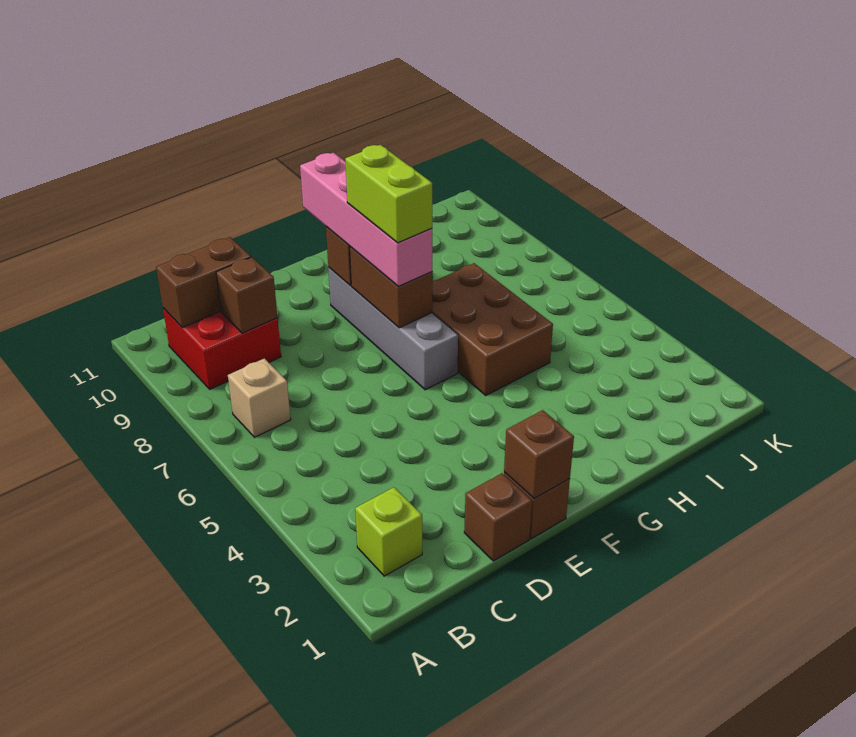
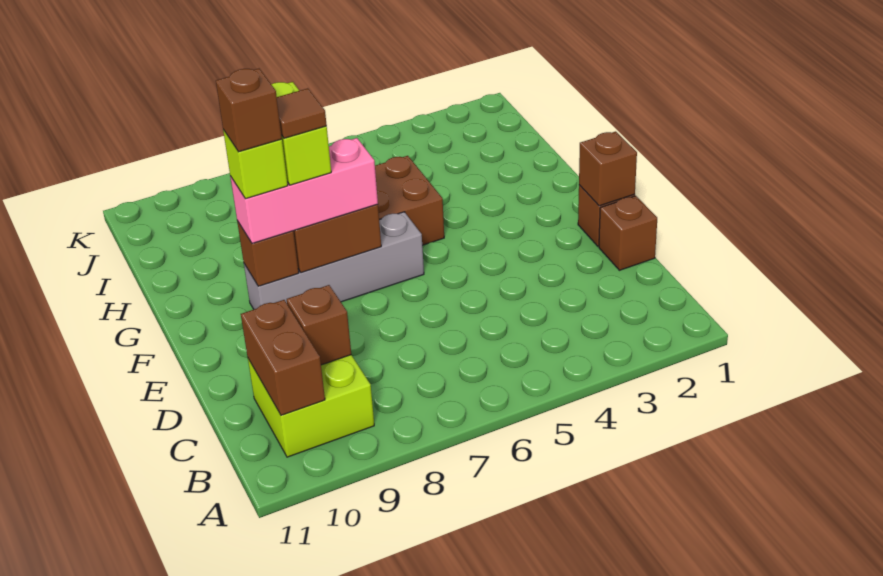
lime 1x1 brick [355,487,422,576] -> lime 1x1 brick moved to [223,130,288,199]
tan 1x1 brick [228,358,291,437] -> none
red 2x2 brick [163,308,281,389] -> lime 2x2 brick [248,355,374,457]
pink 1x4 brick [300,153,432,286] -> pink 1x3 brick [230,138,378,243]
lime 1x2 brick [345,145,432,243] -> lime 1x2 brick turned to [271,82,331,185]
none -> brown 1x1 tile [277,88,327,138]
none -> brown 1x1 brick [216,69,282,152]

